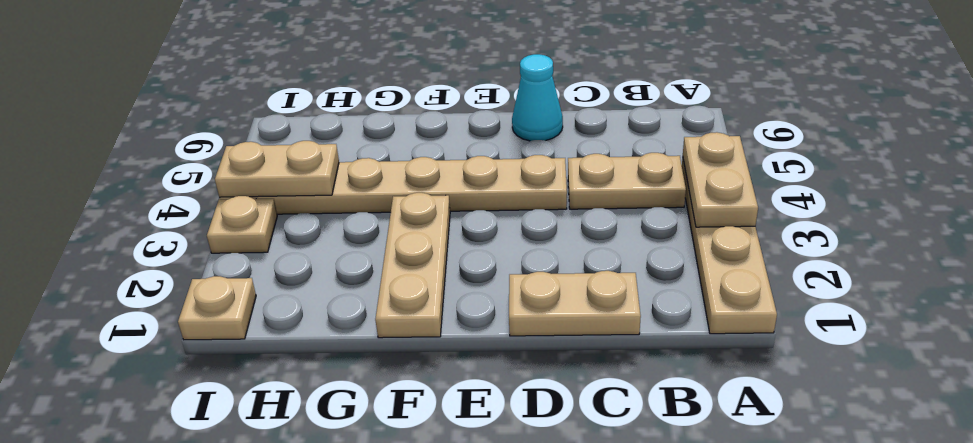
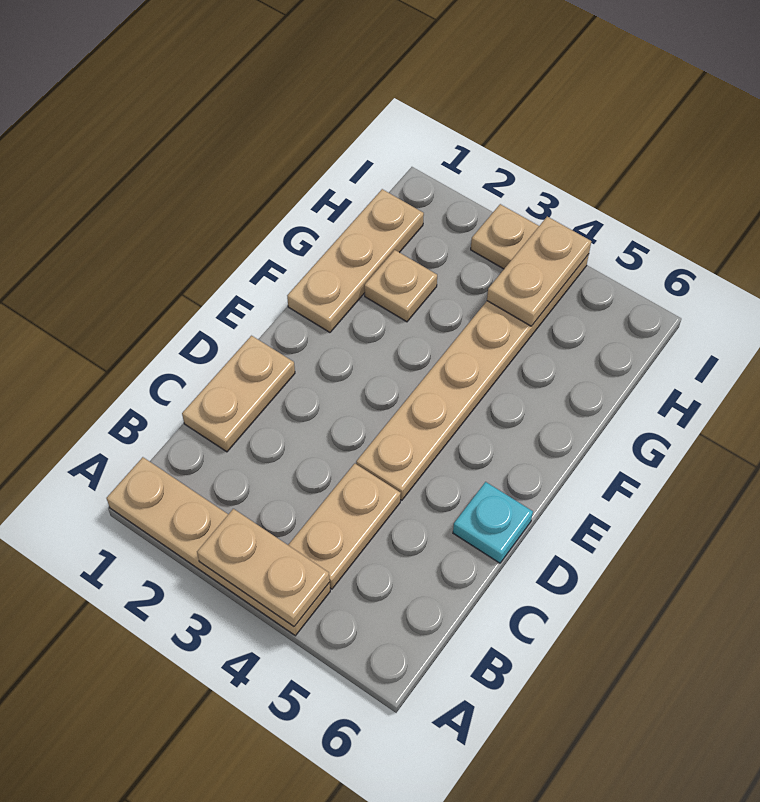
cyan 1x1 cone [512,54,563,141] -> cyan 1x1 plate [453,482,533,563]
tan 1x3 plate [375,193,450,338] -> tan 1x3 plate turned to [287,189,424,332]
tan 1x1 plate [178,276,256,340] -> tan 1x1 plate moved to [364,250,437,322]

